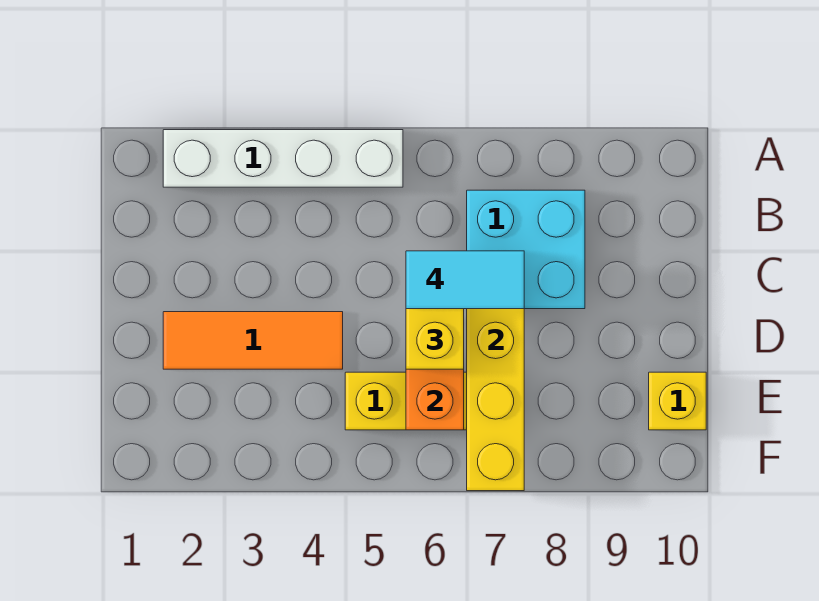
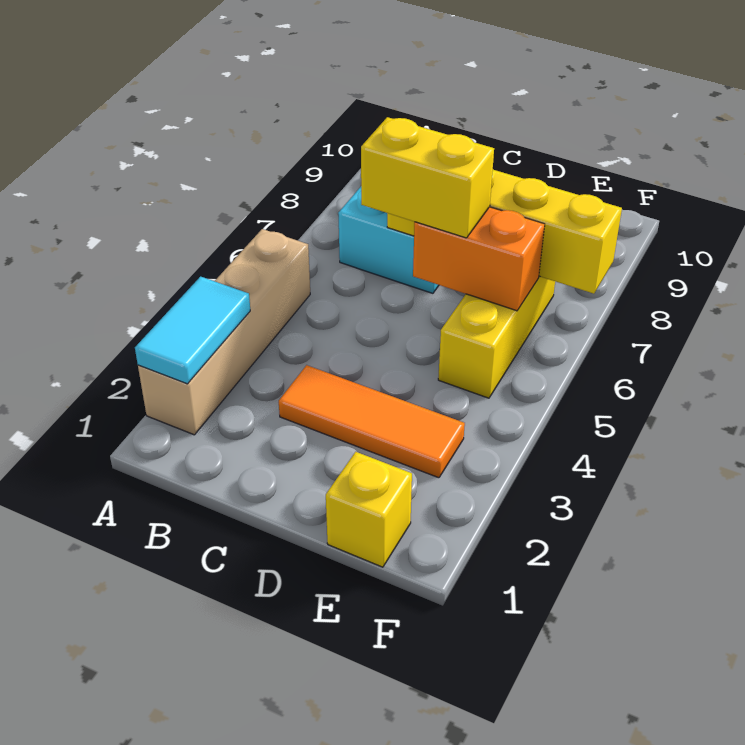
white 1x4 brick [163,130,403,187] -> tan 1x4 brick [138,229,310,435]
cyan 1x2 tile [406,251,524,309] -> cyan 1x2 tile moved to [135,277,250,384]
orange 1x3 tile [163,312,343,369] -> orange 1x3 tile turned to [279,365,465,478]
yellow 1x1 brick [649,372,706,430] -> yellow 1x1 brick moved to [326,452,412,567]

